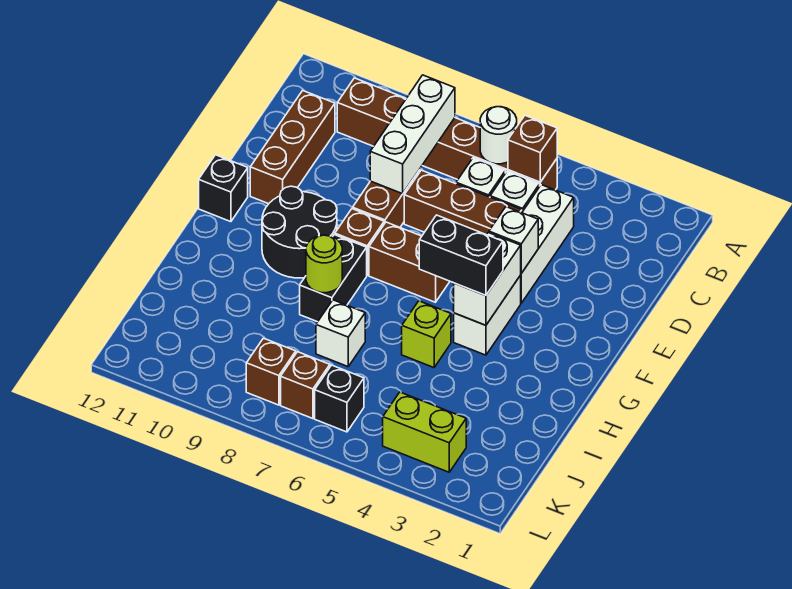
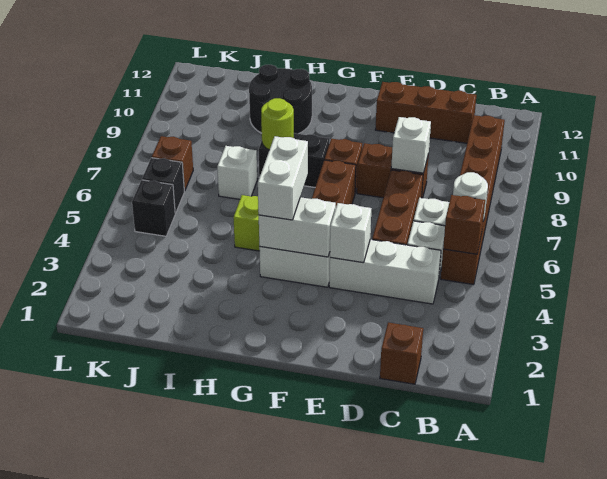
white 1x3 brick [370,75,455,194] -> white 1x1 brick [391,117,431,173]
black 2x2 round brick [262,186,337,278] -> black 2x2 round brick moved to [249,65,312,134]
black 1x1 brick [199,155,248,222] -> black 1x1 brick moved to [132,180,175,236]
black 1x2 brick [419,215,503,295] -> white 1x2 brick [258,136,308,220]
lime 1x2 brick [383,392,466,472] -> none
brown 1x1 brick [246,338,296,405] -> brown 1x1 brick moved to [380,322,423,384]

